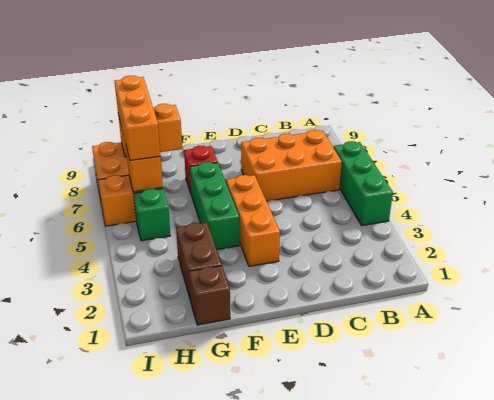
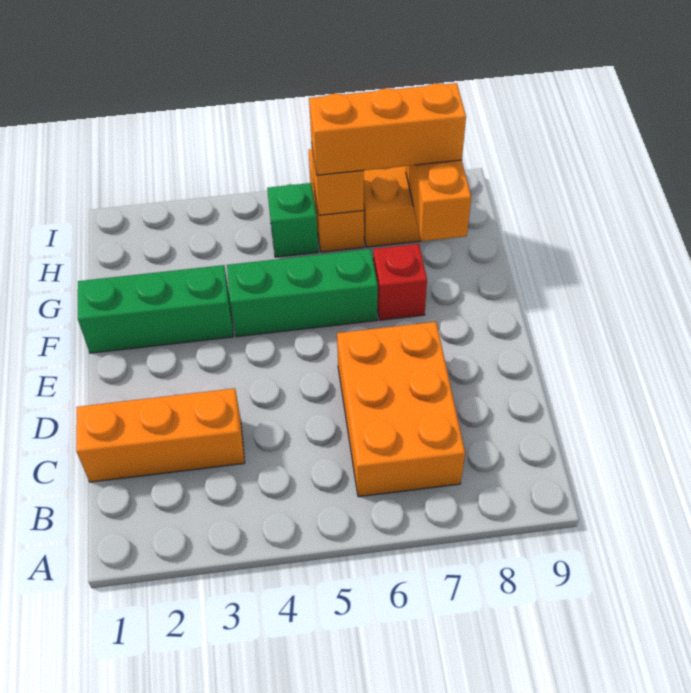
green 1x3 brick [333,141,393,226] -> green 1x3 brick moved to [78,265,233,353]
orange 1x3 brick [226,175,280,266] -> orange 1x3 brick moved to [76,388,245,482]
brown 1x1 brick [189,266,230,325] -> none
brown 1x2 brick [176,222,222,298] -> none

